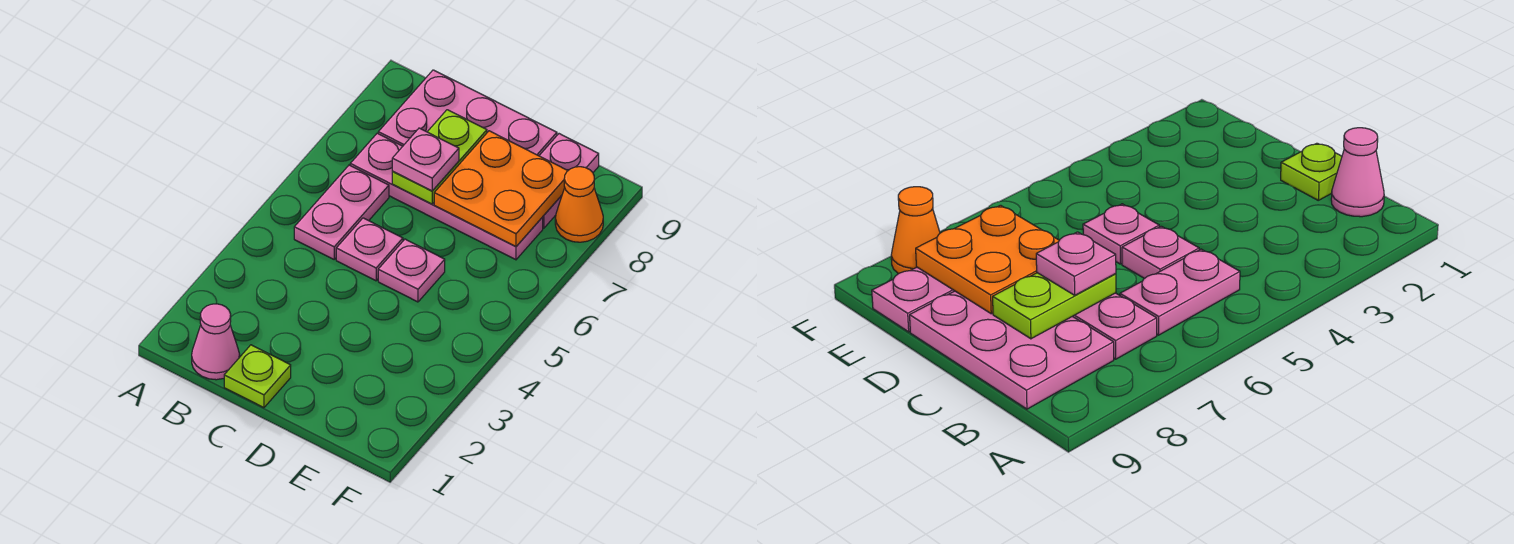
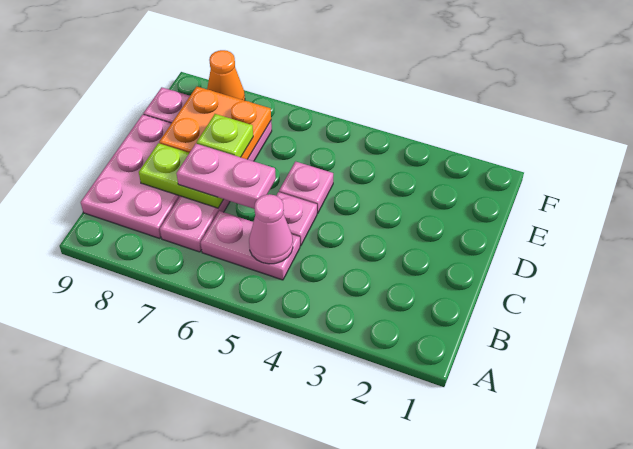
pink 1x1 cone [192,304,240,380] -> pink 1x1 cone moved to [249,194,293,264]
lime 1x1 plate [224,345,291,408] -> lime 1x1 plate moved to [197,114,253,157]
pink 1x1 plate [392,128,459,191] -> pink 1x2 plate [176,144,276,209]

